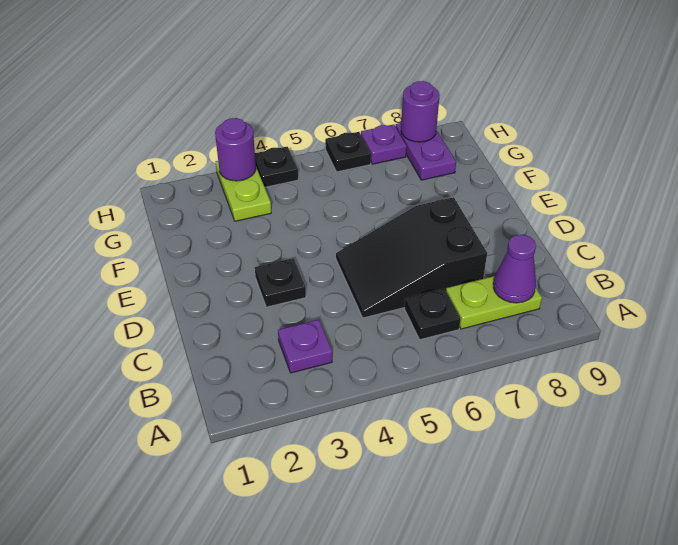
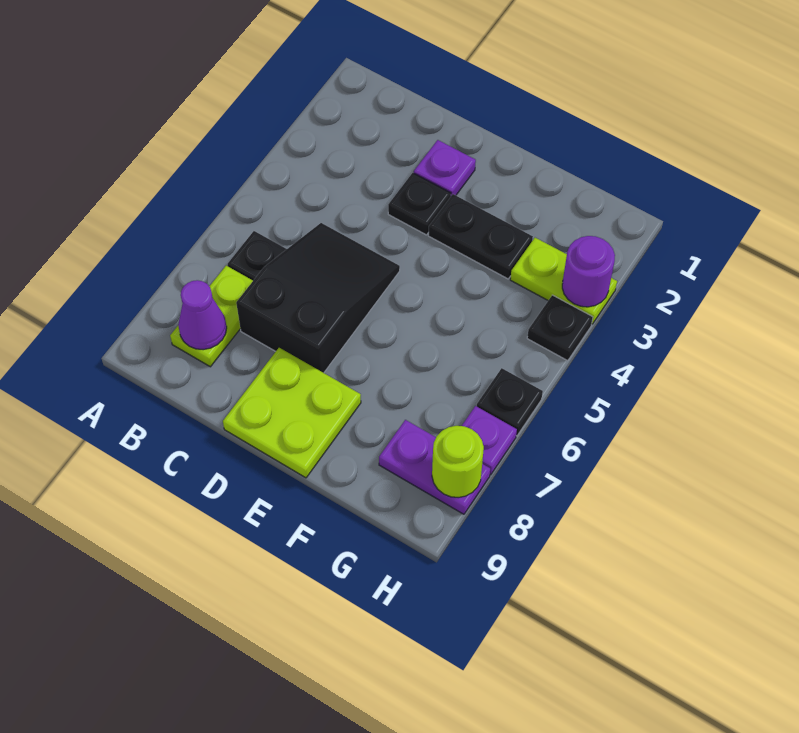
purple 1x1 plate [278,320,332,373] -> purple 1x1 plate moved to [414,140,476,196]
none -> lime 2x2 plate [223,348,361,478]
none -> black 1x2 plate [428,194,533,279]
purple 1x1 round brick [401,81,440,142] -> lime 1x1 round brick [432,426,484,498]

